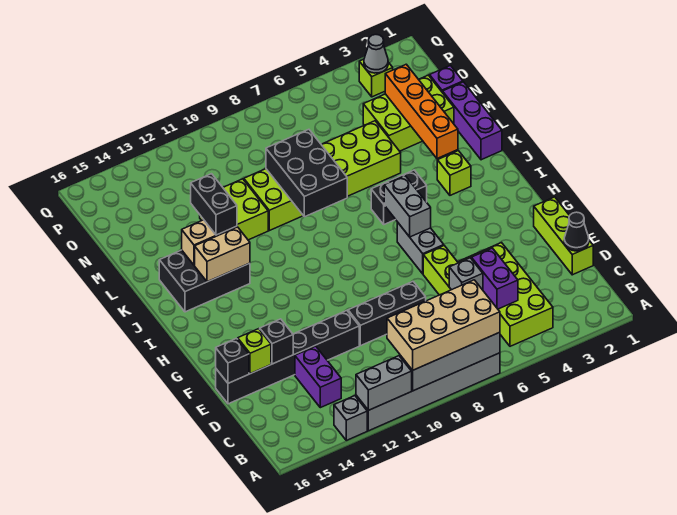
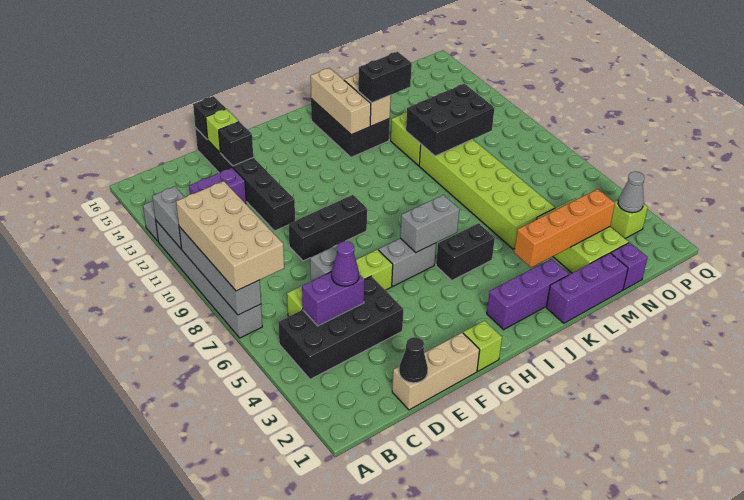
lime 2x4 brick [458,243,553,346] -> black 2x4 brick [278,276,404,379]
lime 1x3 brick [534,197,593,275] -> tan 1x3 brick [392,333,480,410]
none -> purple 1x1 cone [332,241,359,286]
black 1x3 brick [348,282,426,346] -> black 1x3 brick turned to [289,195,367,261]
none -> purple 1x3 brick [487,259,569,330]
lime 1x1 brick [437,151,471,195] -> lime 1x1 brick moved to [463,320,502,371]
black 1x2 brick [371,170,427,224] -> black 1x2 brick turned to [436,223,495,280]
tan 1x2 brick [195,227,250,282] -> tan 1x3 brick [311,68,371,135]
black 2x3 brick [266,129,347,217] -> black 2x3 brick moved to [406,84,494,156]

